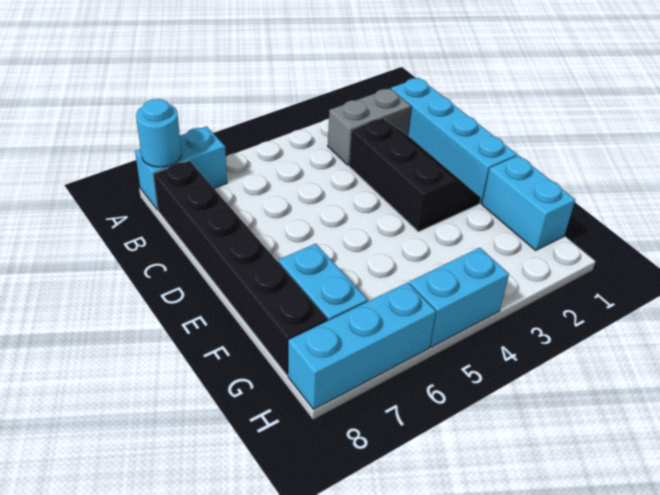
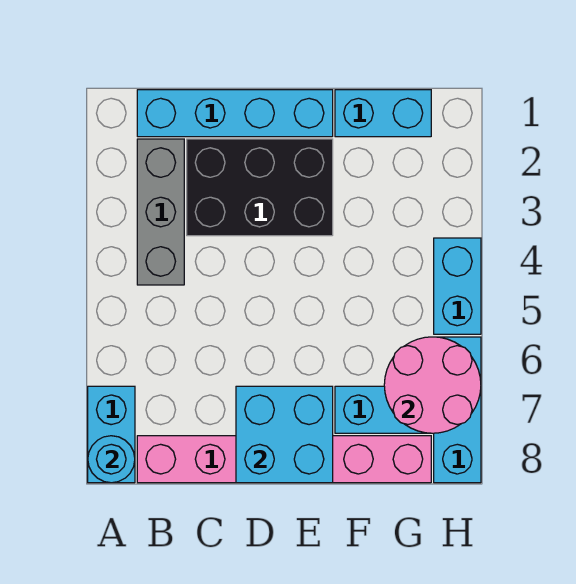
grey 1x2 brick [328,88,411,165] -> grey 1x3 brick [137,139,184,285]
black 1x6 brick [153,160,327,375] -> pink 1x6 brick [137,436,431,483]
black 2x3 slope [349,118,480,232] -> black 2x3 brick [187,139,333,236]
none -> cyan 2x2 brick [236,386,333,483]
none -> pink 2x2 round brick [384,337,481,433]

